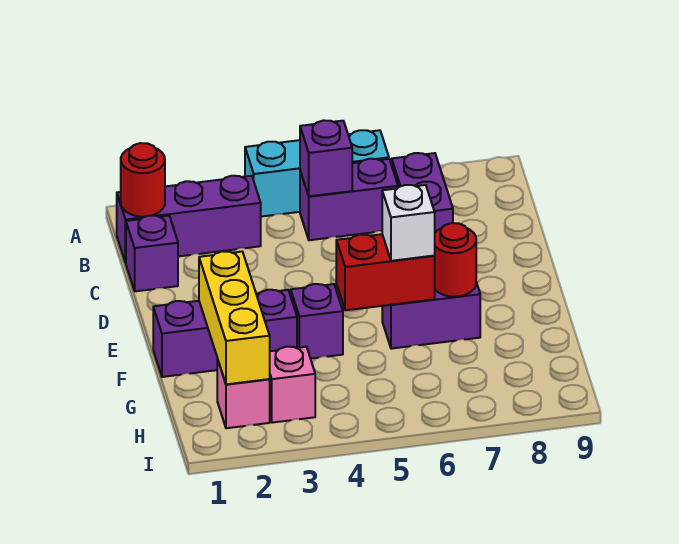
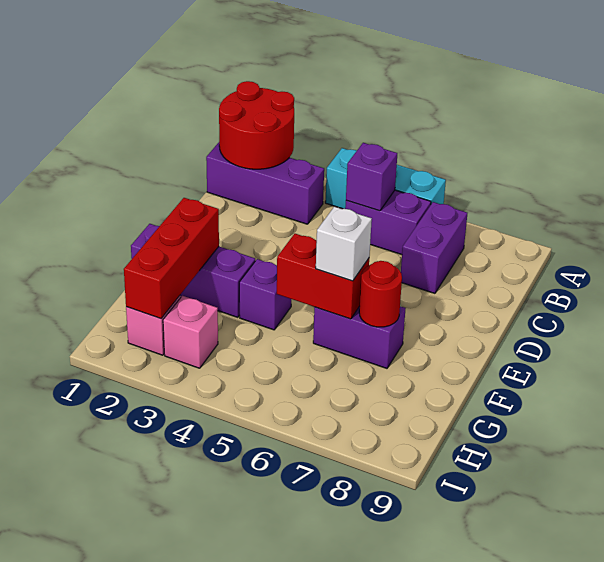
red 1x1 round brick [121,143,165,217] -> red 2x2 round brick [219,81,294,169]
purple 1x1 brick [126,216,178,291] -> none
yellow 1x3 brick [199,251,270,384] -> red 1x3 brick [124,198,219,319]

